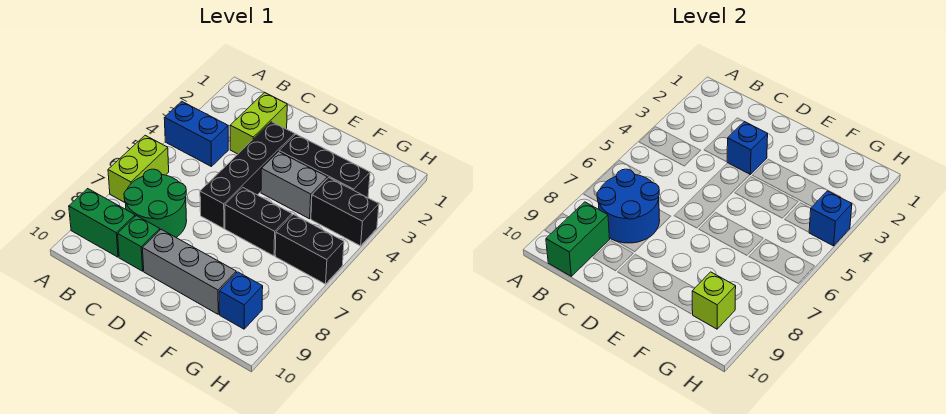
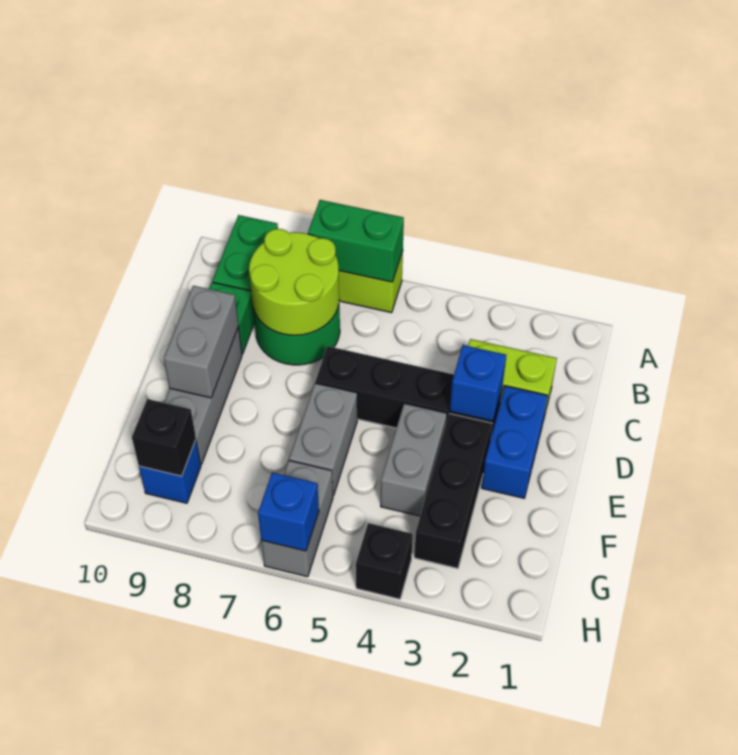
blue 1x2 brick [164,101,228,166] -> blue 1x2 brick moved to [482,386,548,498]
blue 2x2 round brick [597,169,660,243] -> lime 2x2 round brick [249,229,339,335]
green 1x2 brick [546,202,610,276] -> green 1x2 brick moved to [308,200,404,282]
none -> grey 1x2 brick [164,286,239,398]
black 1x2 brick [225,187,292,256] -> grey 1x2 brick [289,383,357,496]
black 1x2 brick [311,178,379,246] -> black 1x1 brick [356,523,413,599]
black 1x2 brick [275,214,344,284] -> grey 1x2 brick [261,460,333,577]
lime 1x1 brick [692,272,736,329] -> black 1x1 brick [132,399,196,476]
blue 1x1 brick [809,191,852,246] -> blue 1x1 brick moved to [258,473,319,551]

